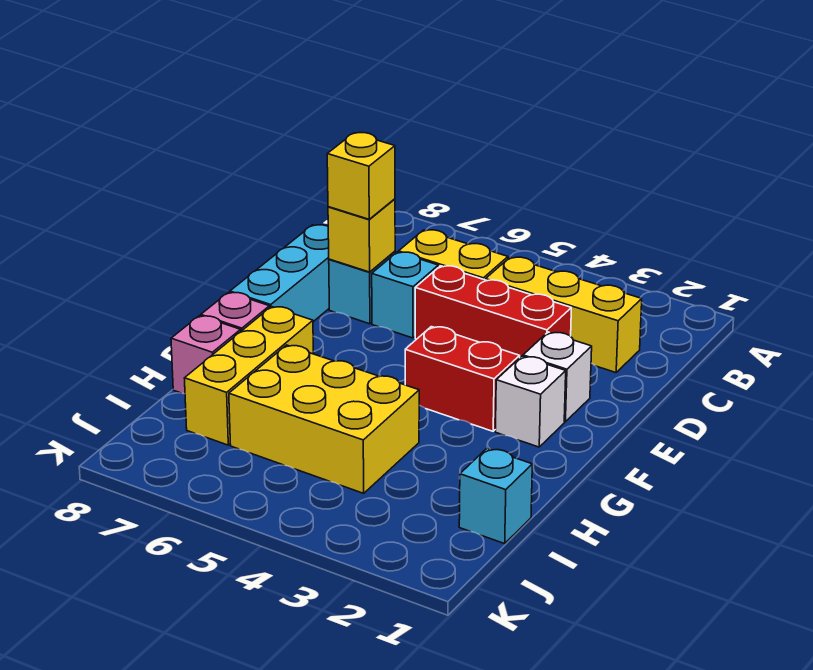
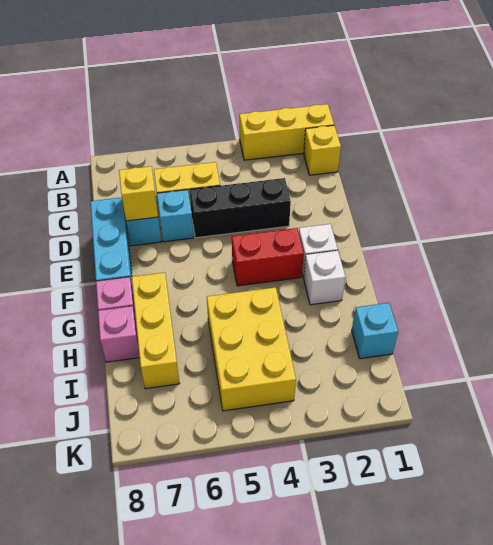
yellow 1x3 brick [486,257,642,373] -> yellow 1x3 brick moved to [239,104,334,160]
red 1x3 brick [415,266,571,357] -> black 1x3 brick [190,178,291,238]
yellow 1x1 brick [327,133,395,219] -> yellow 1x1 brick moved to [304,125,341,175]
white 1x1 brick [523,332,592,422] -> white 1x1 brick moved to [304,250,345,305]
yellow 2x3 brick [229,345,419,493] -> yellow 2x3 brick turned to [207,287,296,411]

